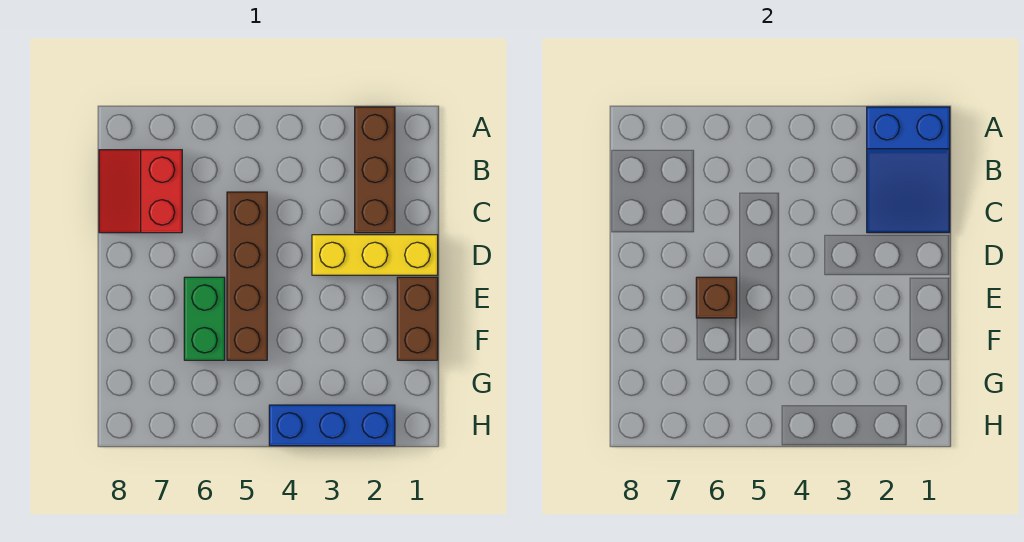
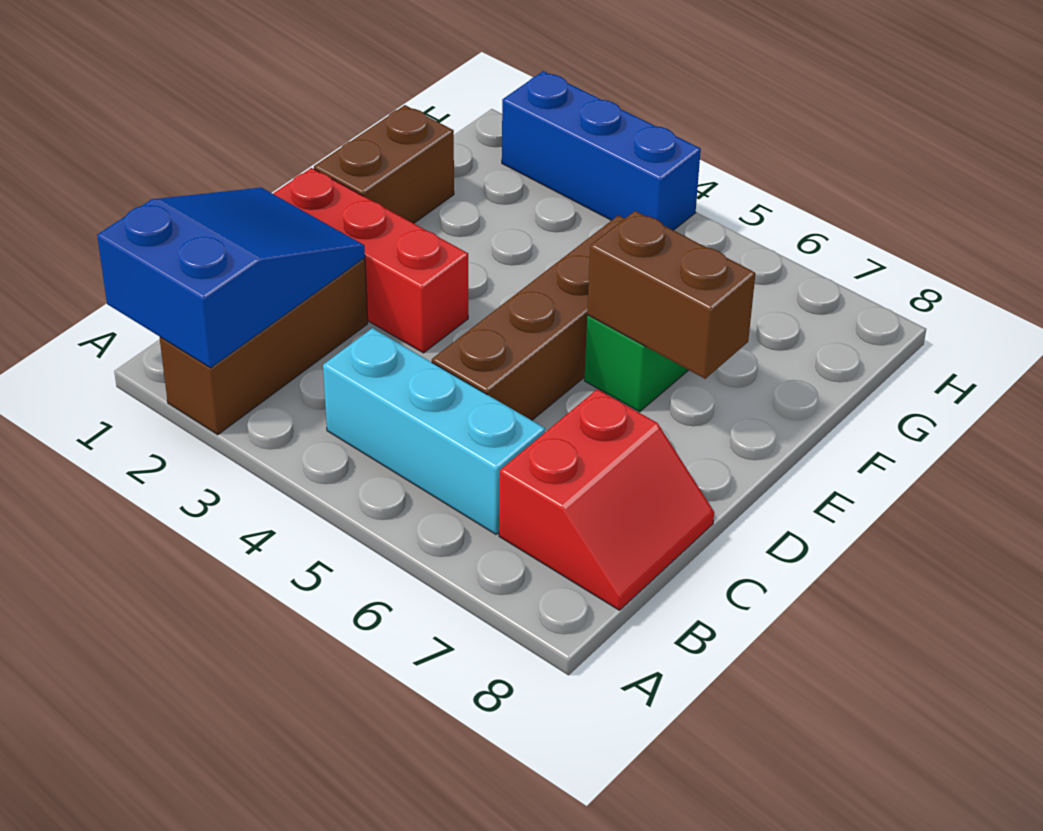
none -> cyan 1x3 brick [323,328,545,534]
yellow 1x3 brick [312,235,438,275] -> red 1x3 brick [273,168,468,353]
brown 1x1 brick [696,277,737,318] -> brown 1x2 brick [587,211,756,379]

